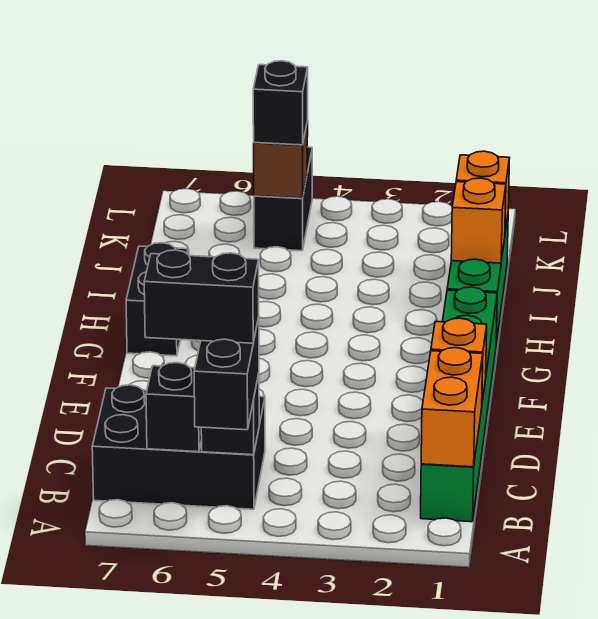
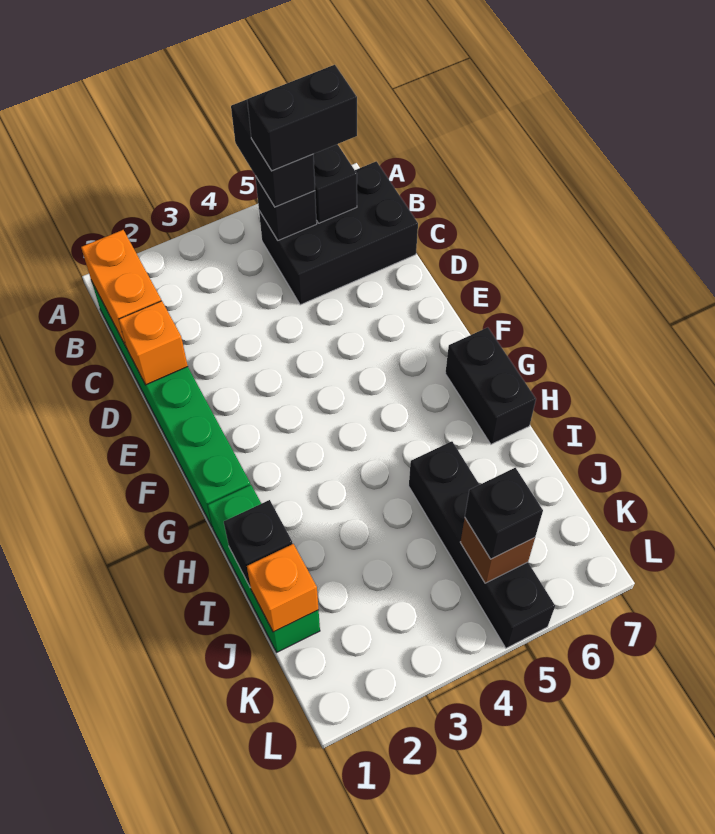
orange 1x1 brick [451,178,506,263] -> black 1x1 brick [224,500,293,587]
black 1x2 brick [254,147,312,251] -> black 1x4 brick [409,441,555,648]

